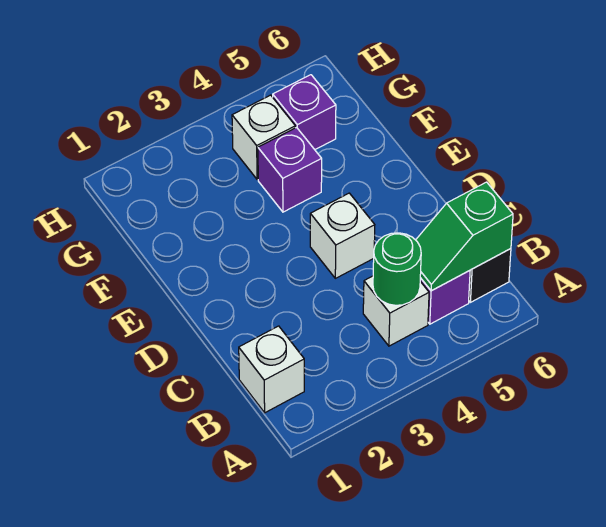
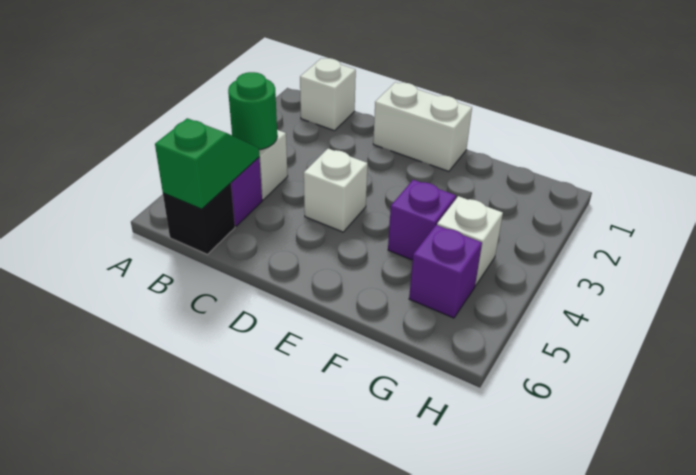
none -> white 1x2 brick [373,82,472,171]

